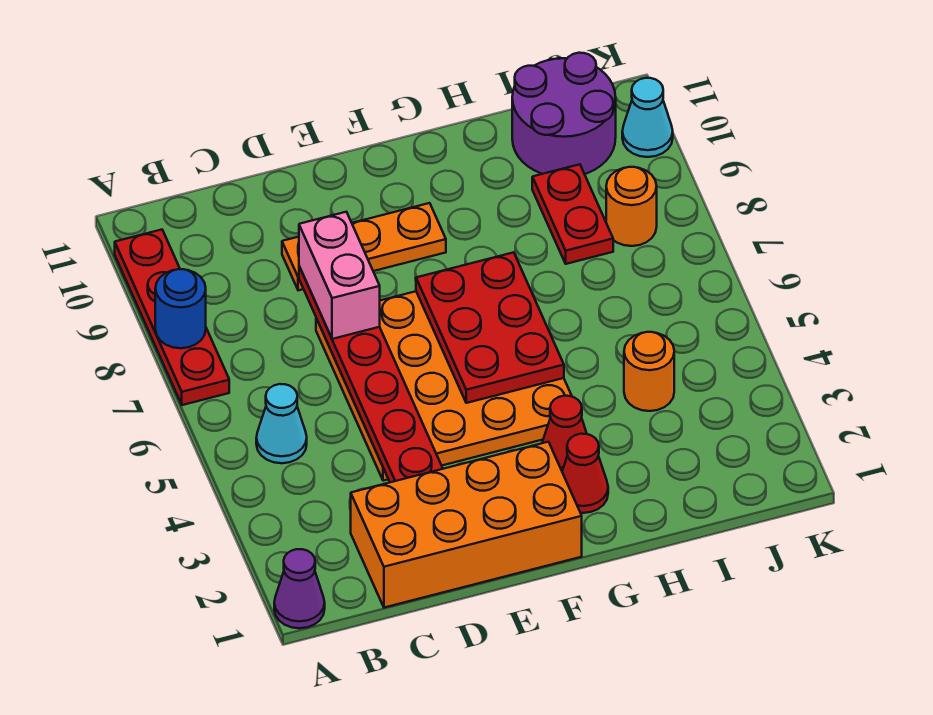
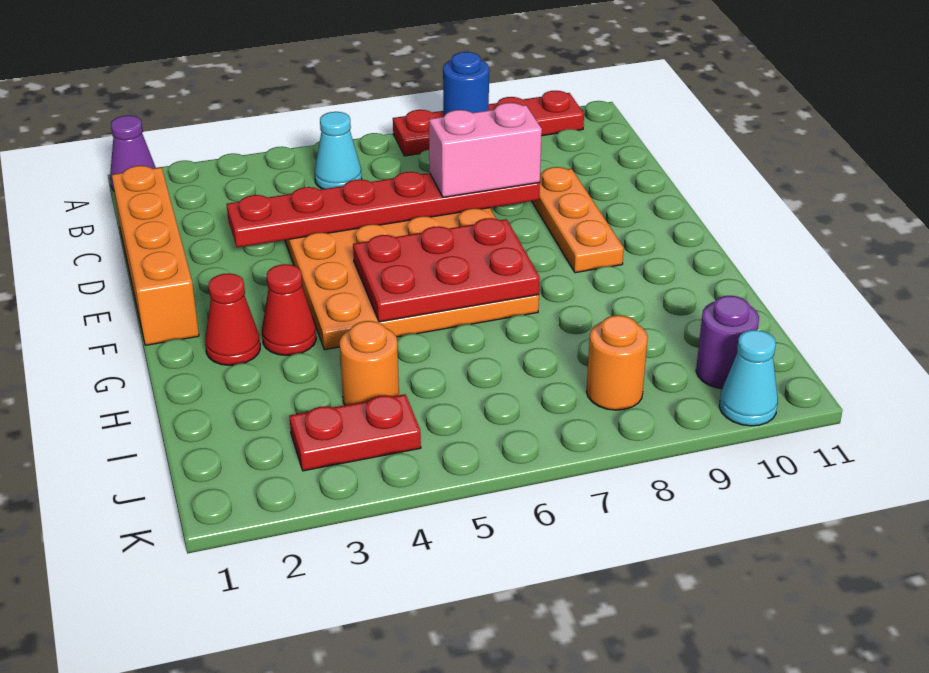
orange 2x4 brick [351,442,582,608] -> orange 1x4 brick [112,166,199,345]
red 1x2 plate [532,164,613,264] -> red 1x2 plate moved to [289,394,421,471]
purple 2x2 round brick [512,53,616,174] -> purple 1x1 round brick [696,296,759,389]

